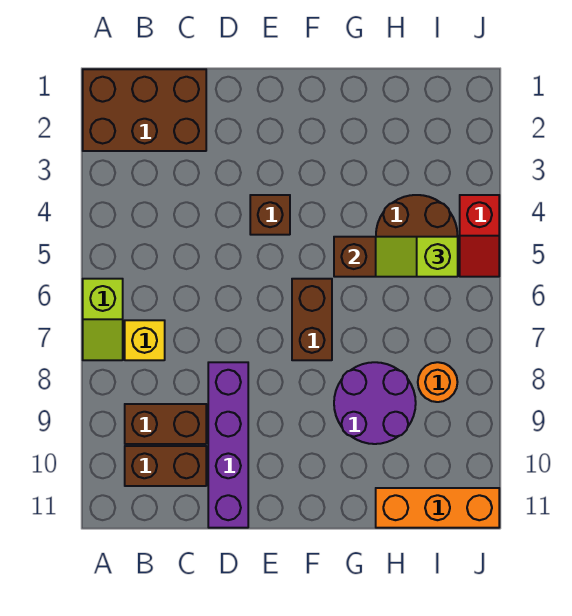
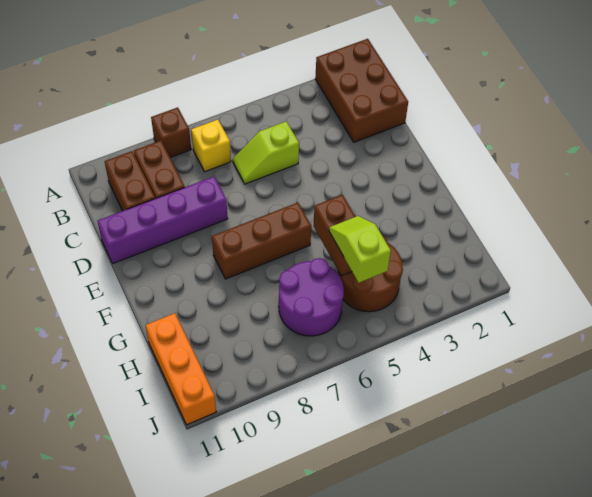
lime 1x2 slope [83,279,123,360] -> lime 1x2 slope moved to [233,121,299,184]
brown 1x1 brick [250,195,290,235] -> brown 1x1 brick moved to [151,107,191,157]
brown 1x2 brick [292,279,332,360] -> brown 1x3 brick [212,203,311,279]
purple 2x2 round brick [334,362,416,444] -> purple 2x2 round brick moved to [279,258,344,336]
orange 1x1 round brick [418,362,457,402] -> none
red 1x2 slope [460,195,499,277] -> none

